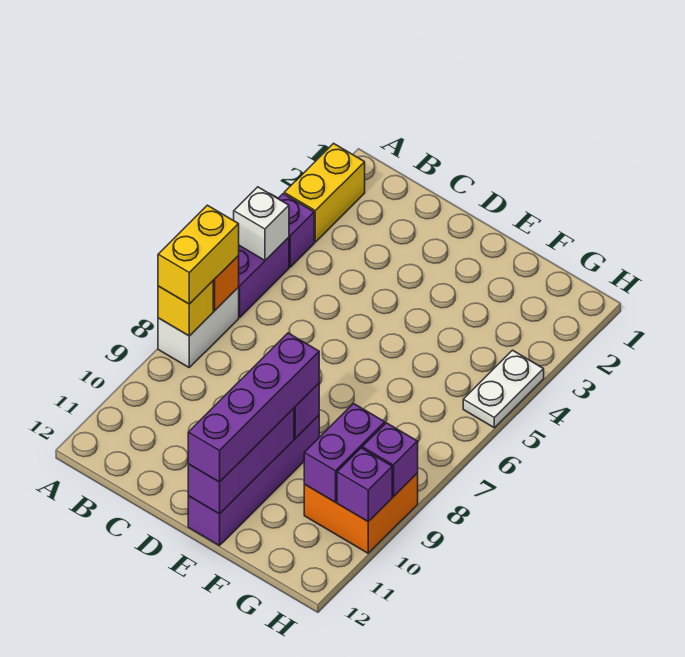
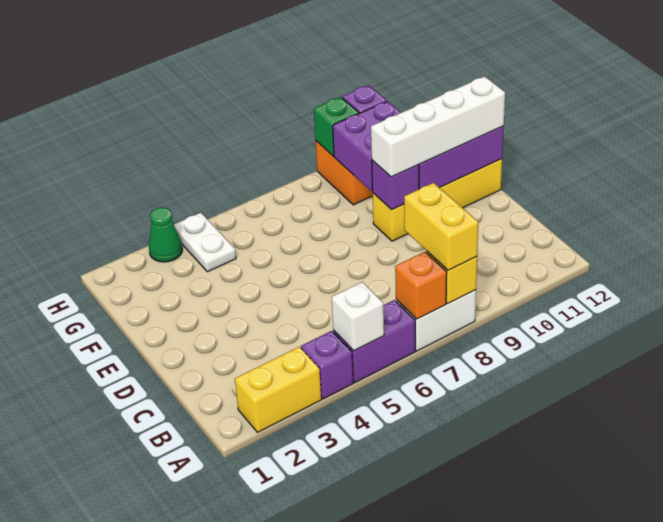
yellow 1x2 brick [158,205,239,304] -> yellow 1x2 brick turned to [404,183,478,270]
purple 1x4 brick [188,415,319,546] -> yellow 1x4 brick [373,159,502,241]
purple 1x4 brick [188,333,319,482] -> white 1x4 brick [371,76,505,177]
purple 1x2 brick [304,404,385,502] -> purple 2x2 brick [333,101,401,191]
none -> green 1x1 cone [149,207,182,262]
white 1x2 plate [463,350,544,428] -> white 1x2 plate turned to [174,213,236,272]
purple 1x1 brick [362,423,418,496] -> green 1x1 brick [314,97,359,156]

